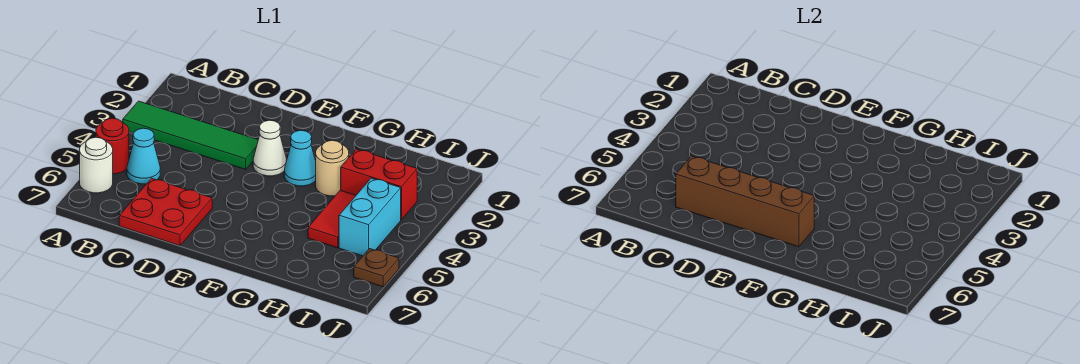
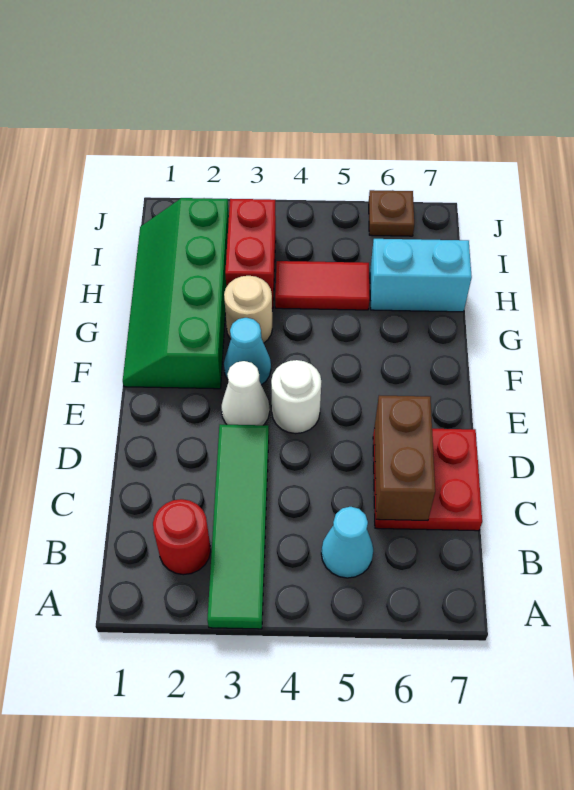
red 1x1 round brick [96,118,129,174] -> red 1x1 round brick moved to [153,499,211,575]
white 1x1 round brick [80,137,113,193] -> white 1x1 round brick moved to [271,360,321,434]
brown 1x4 brick [676,156,814,247] -> brown 1x2 brick [374,395,435,521]
none -> green 2x4 slope [123,198,229,389]
cyan 1x2 brick [339,178,401,256] -> cyan 1x2 brick moved to [370,239,472,312]

